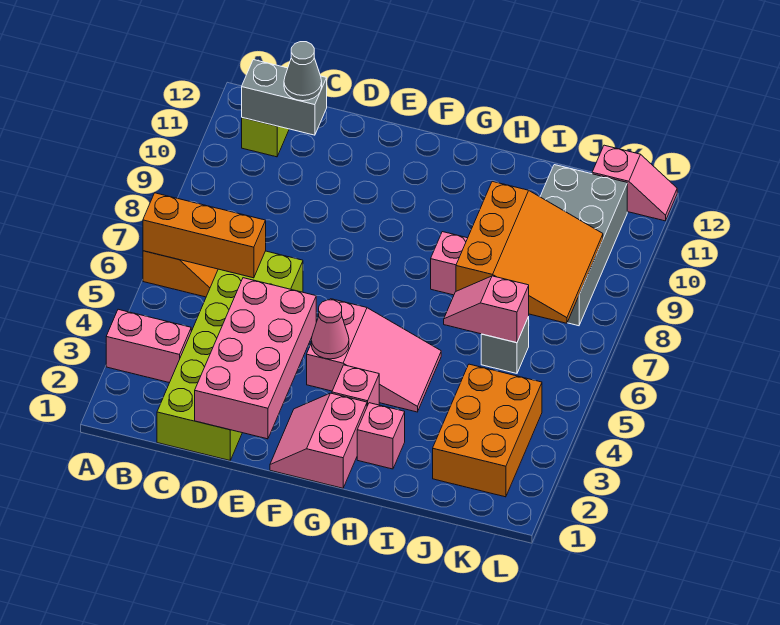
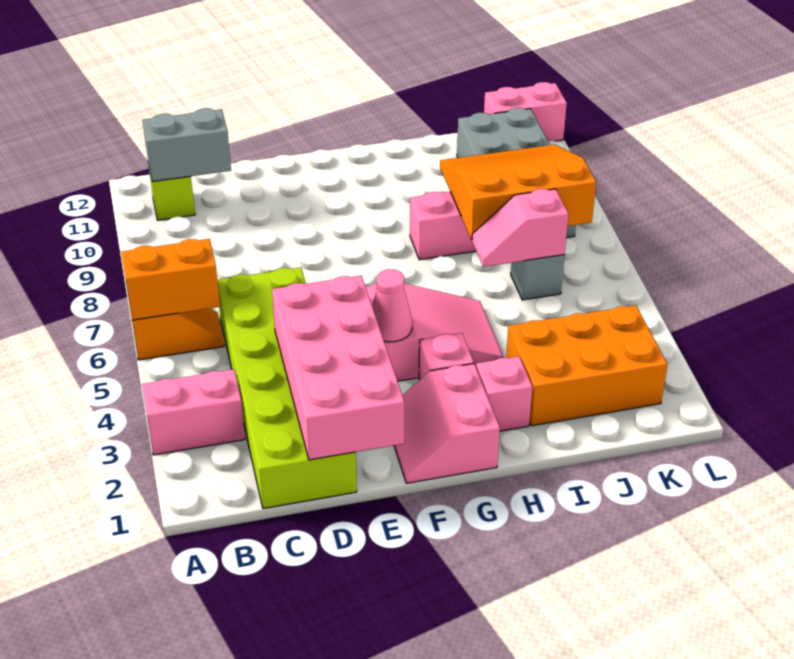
orange 1x3 brick [143,193,266,278] -> orange 1x2 brick [121,239,220,320]
grey 1x1 cone [284,42,322,101] -> none
orange 3x3 slope [456,181,603,323] -> orange 3x3 slope turned to [440,144,596,240]
orange 2x3 brick [433,364,542,497] -> orange 2x3 brick turned to [506,305,668,426]
pink 1x2 slope [592,145,677,221] -> pink 1x2 brick [484,82,567,141]

